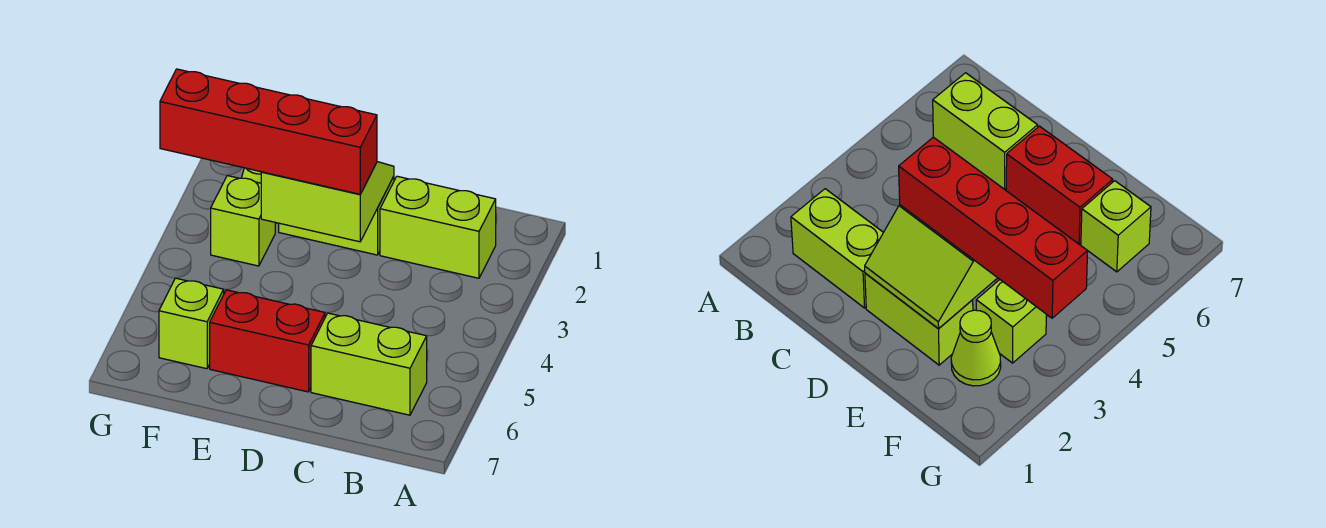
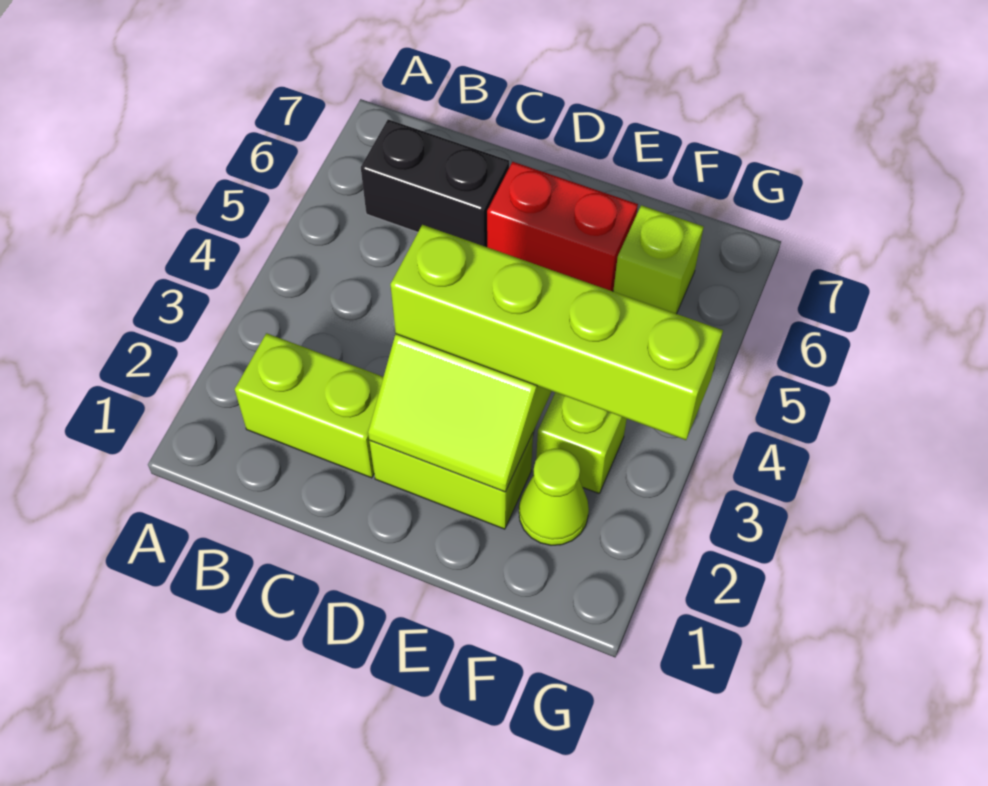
lime 1x2 brick [311,313,427,415] -> black 1x2 brick [361,119,509,247]
red 1x4 brick [160,69,377,194] -> lime 1x4 brick [390,225,723,440]

